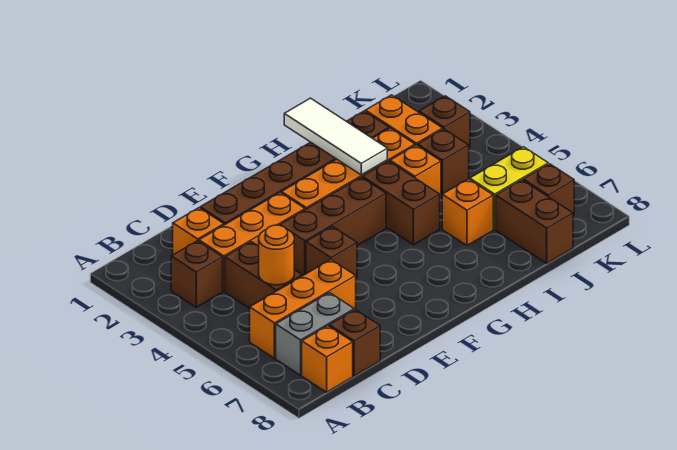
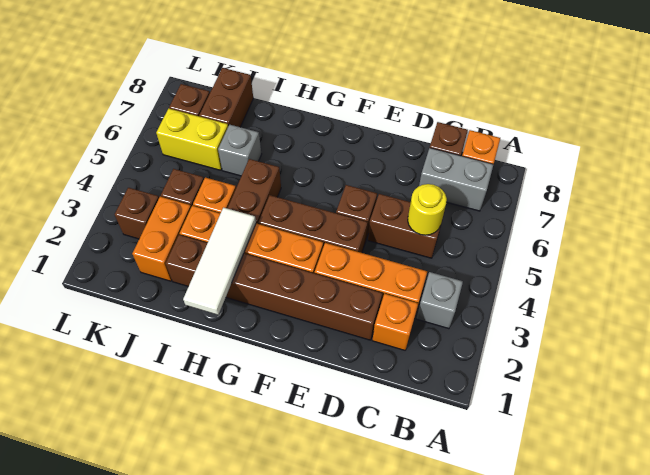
brown 1x1 brick [171,241,222,307] -> grey 1x1 brick [416,272,463,329]
orange 1x3 brick [250,260,356,358] -> none
brown 1x2 brick [225,242,302,308] -> brown 1x2 brick turned to [368,194,442,258]
orange 1x1 round brick [259,225,294,285] -> yellow 1x1 round brick [408,184,447,235]
orange 1x1 brick [442,179,493,246] -> grey 1x1 brick [218,125,262,176]

